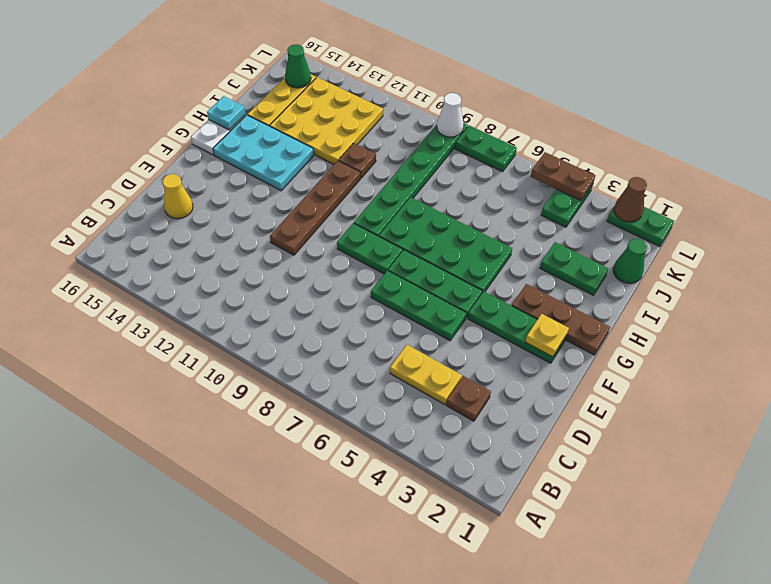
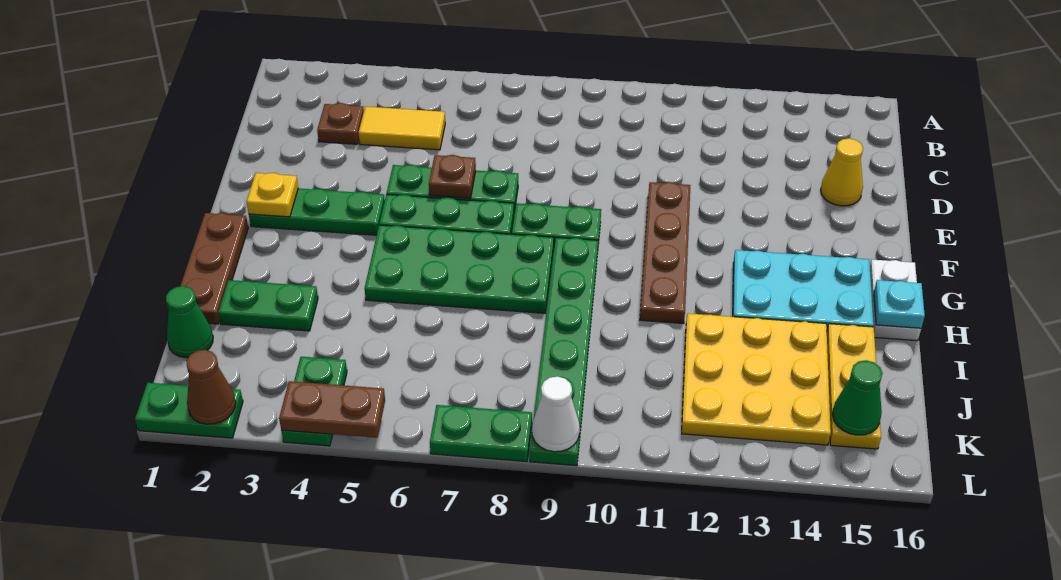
yellow 1x2 plate [390,345,462,405] -> yellow 1x2 tile [358,106,445,150]
brown 1x3 plate [512,284,610,355] -> brown 1x3 plate turned to [180,213,248,324]
brown 1x1 plate [339,143,376,178] -> brown 1x1 plate moved to [429,155,476,198]

